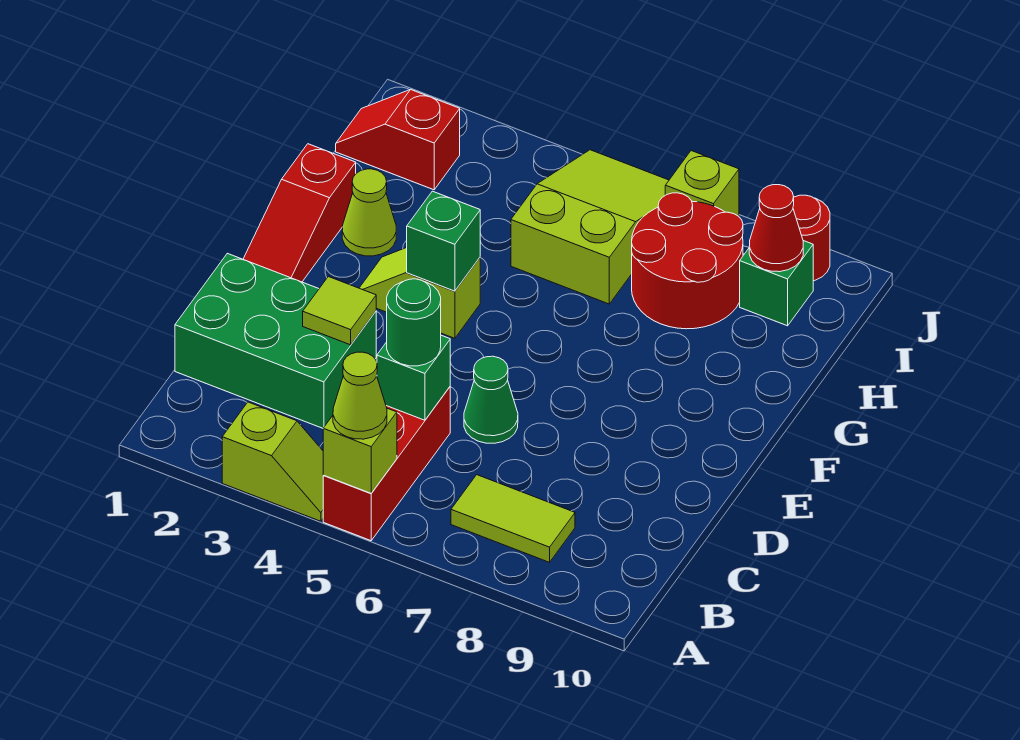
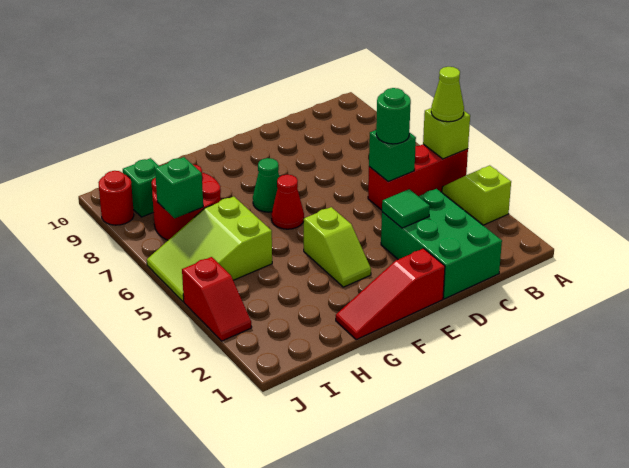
lime 1x2 tile [451,475,575,562] -> none
lime 1x1 tile [303,277,376,345] -> green 1x1 tile [382,189,430,228]
green 1x1 cone [464,356,518,443] -> green 1x1 cone moved to [253,158,279,212]
red 1x3 slope [243,144,356,282] -> red 1x3 slope turned to [336,248,445,339]
green 1x1 brick [407,191,480,291] -> green 1x1 brick moved to [155,157,203,218]
lime 1x1 cone [342,169,396,256] -> none
red 1x2 slope [336,90,460,190] -> red 1x2 slope moved to [182,257,252,341]
red 1x1 cone [749,185,803,272] -> red 1x1 cone moved to [271,175,304,229]
lime 1x1 brick [665,151,739,216] -> none

